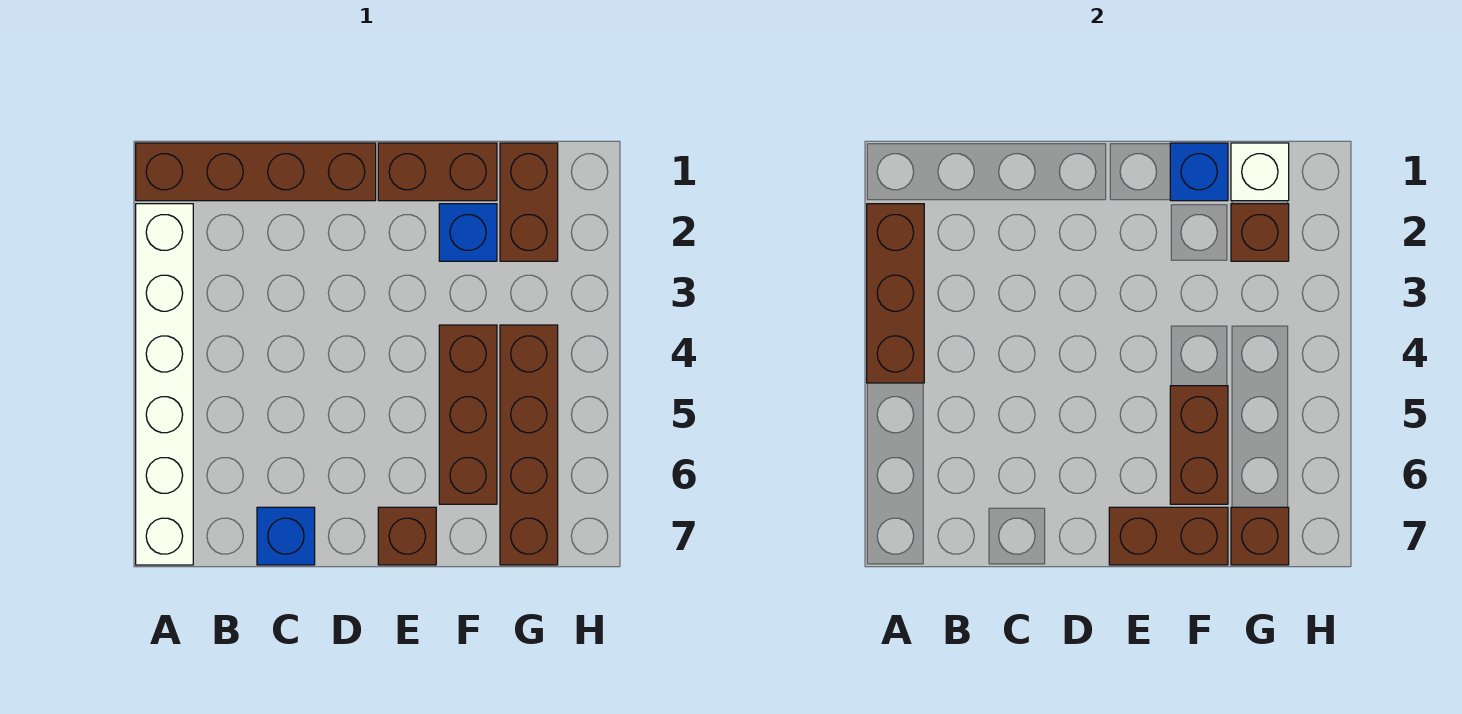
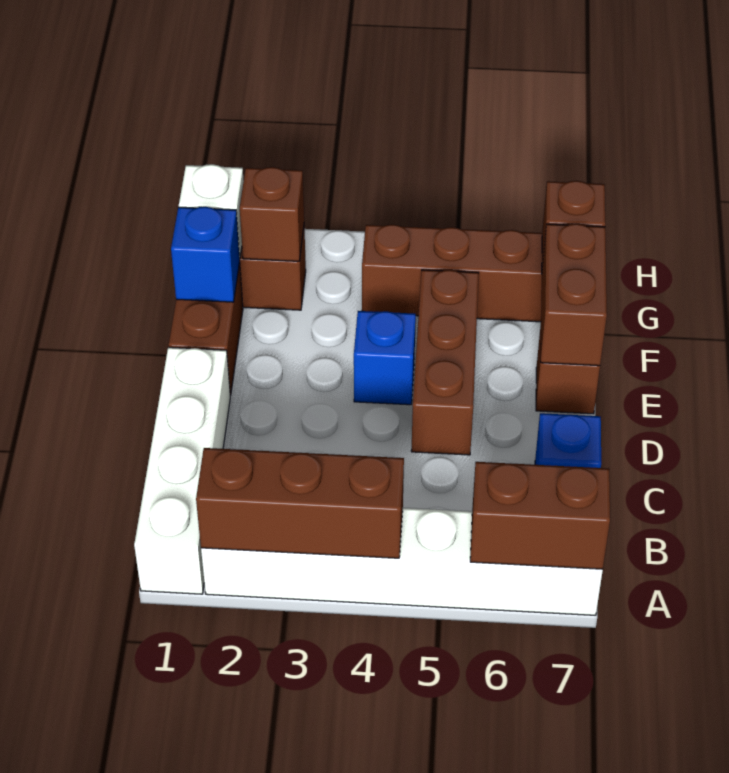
brown 1x4 brick [136,143,376,201] -> white 1x4 brick [134,347,230,594]
blue 1x1 brick [439,204,497,261] -> blue 1x1 brick moved to [354,311,416,405]
brown 1x3 brick [439,325,497,504] -> brown 1x3 brick turned to [411,270,479,455]
brown 1x2 brick [1170,386,1228,504] -> brown 1x2 brick moved to [470,462,610,569]

